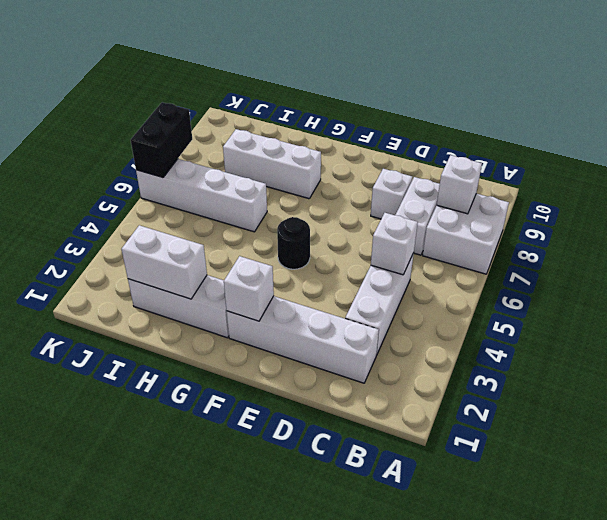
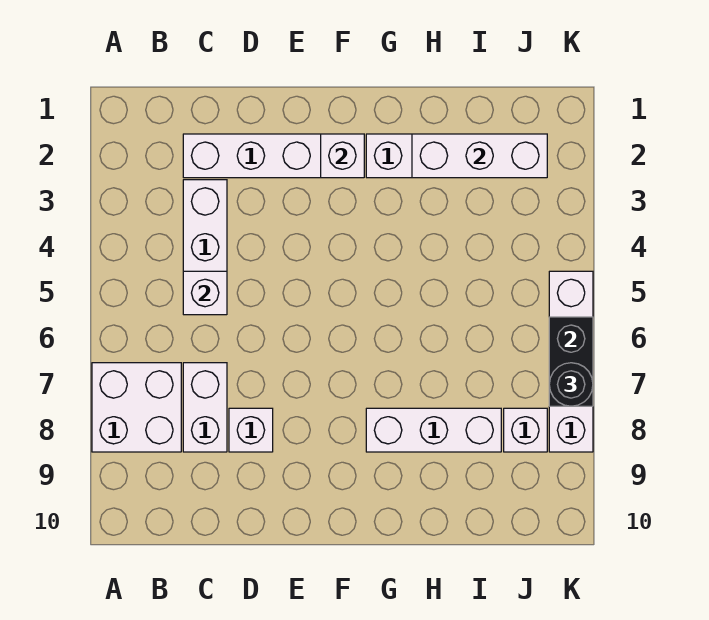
white 1x1 brick [437,155,482,214] -> white 1x1 brick moved to [504,408,547,452]
black 1x1 round brick [277,217,310,269] -> black 1x1 round brick moved to [549,363,593,406]
white 1x2 brick [122,225,207,299] -> white 1x3 brick [412,134,547,178]
white 1x4 brick [136,159,267,232] -> white 1x4 brick turned to [549,271,593,452]

